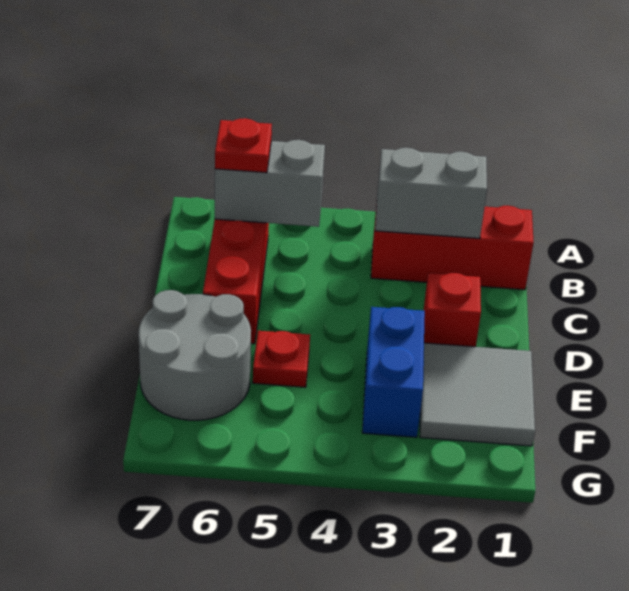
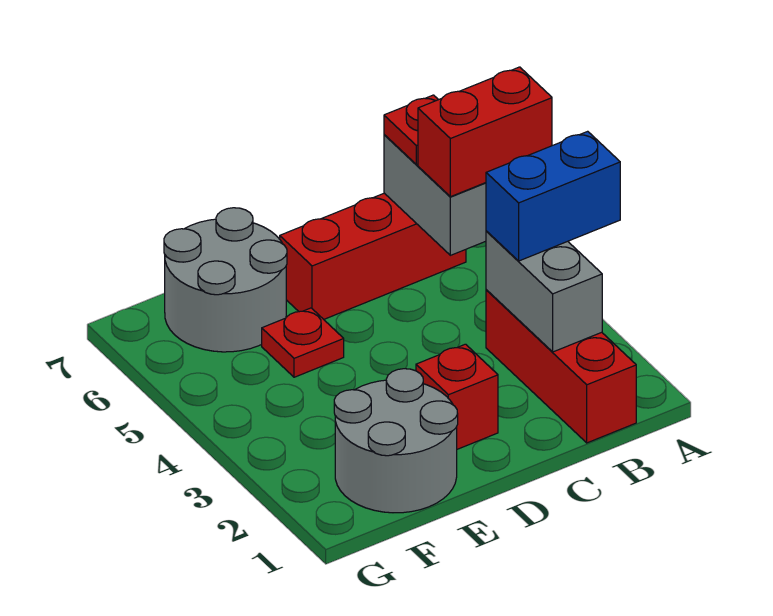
none -> red 1x2 brick [418,67,552,197]
grey 2x2 tile [420,343,535,446] -> grey 2x2 round brick [334,369,458,513]
blue 1x2 brick [362,307,425,437] -> blue 1x2 brick moved to [486,131,620,261]

